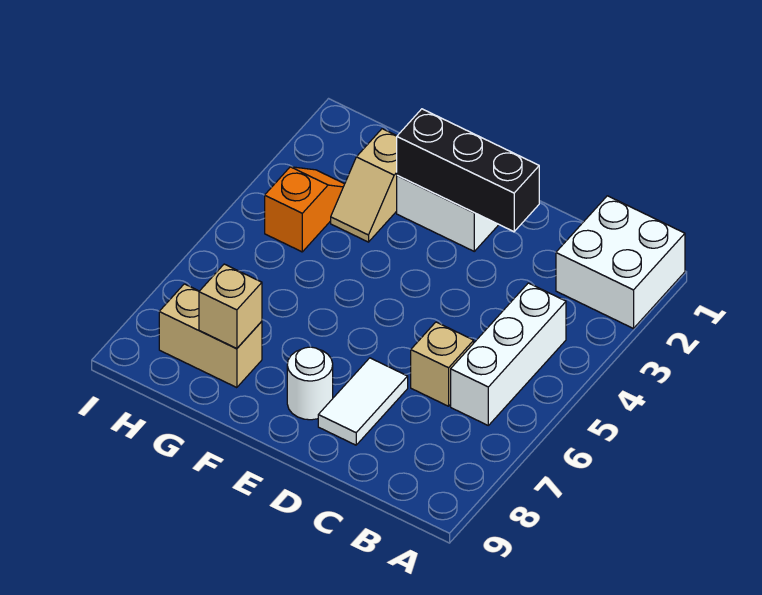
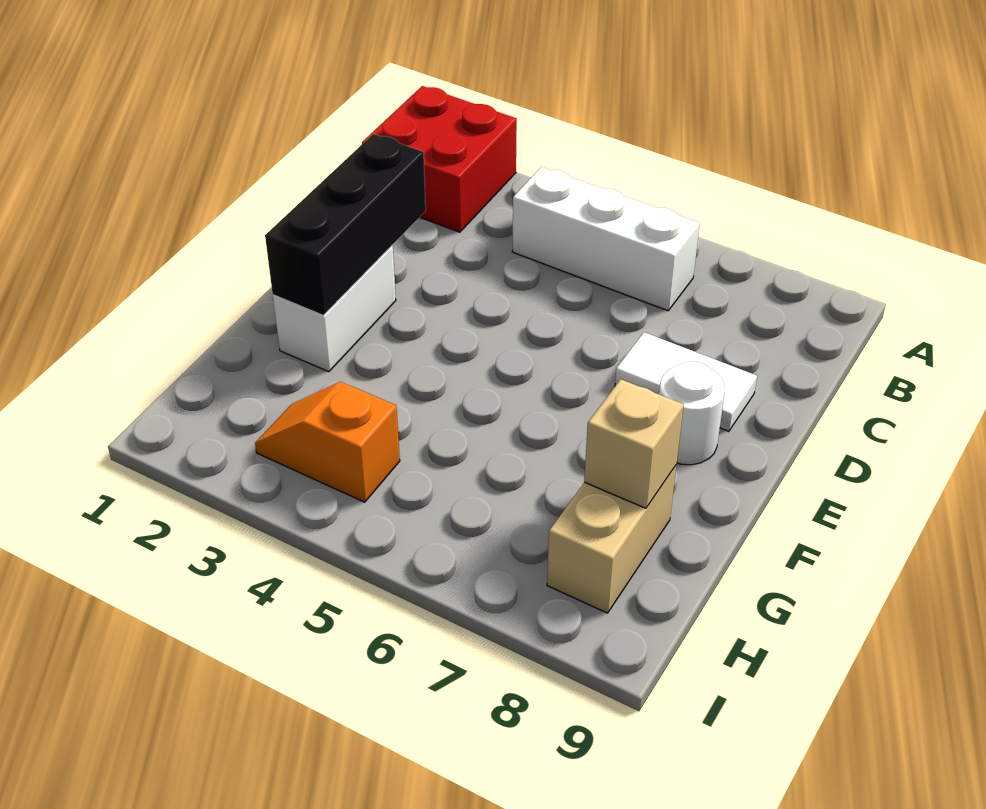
white 2x2 brick [556,196,685,329] -> red 2x2 brick [362,86,517,232]
tan 1x1 brick [411,322,474,406] -> none
tan 1x2 slope [331,129,397,242] -> none

